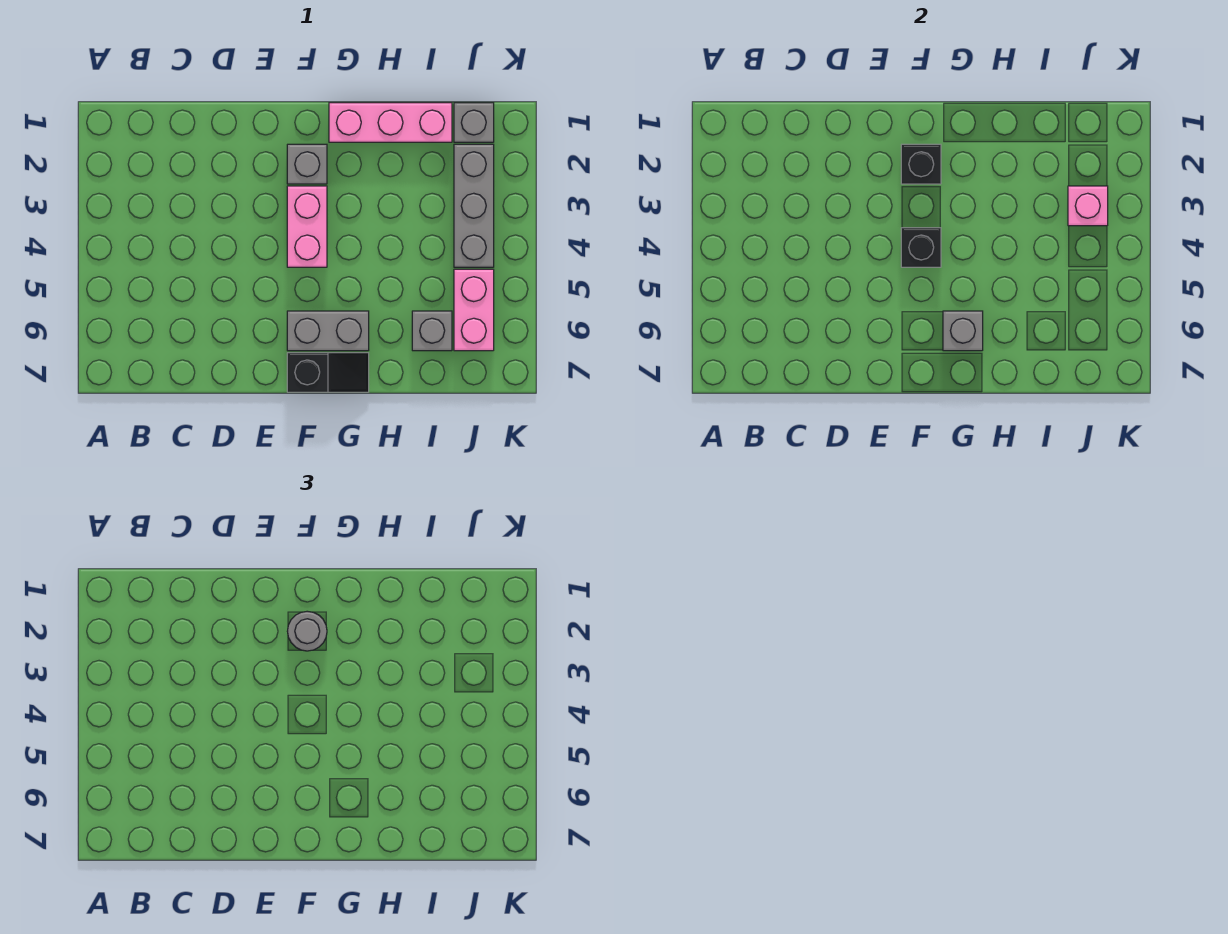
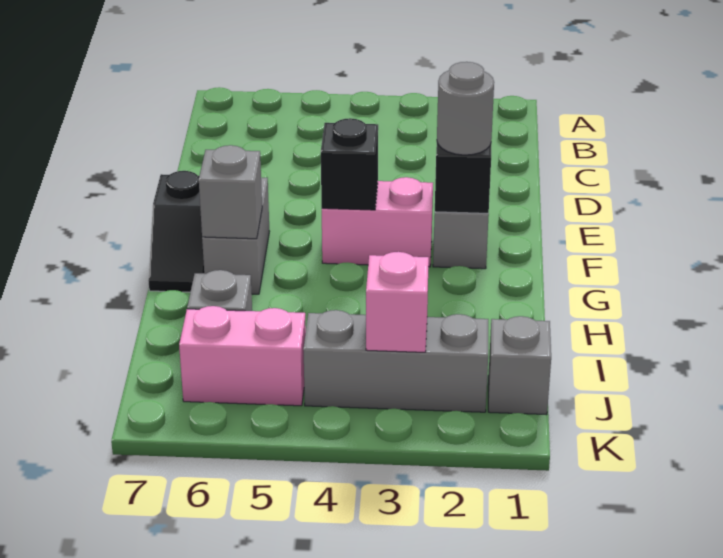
pink 1x3 brick [329,103,452,142] -> none

